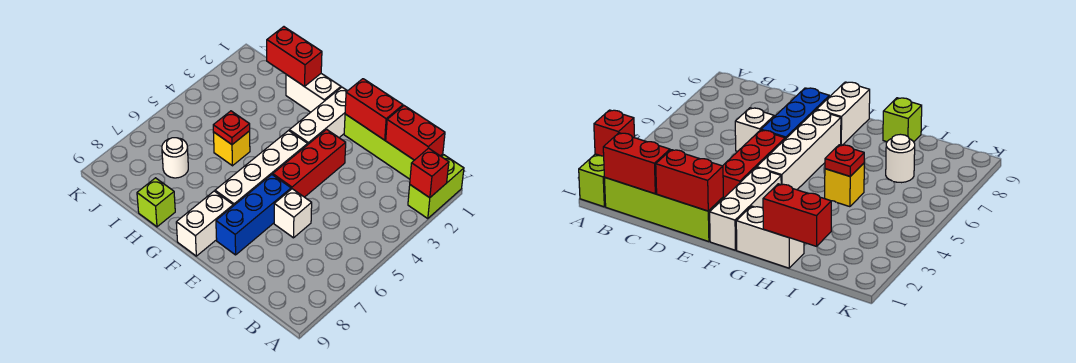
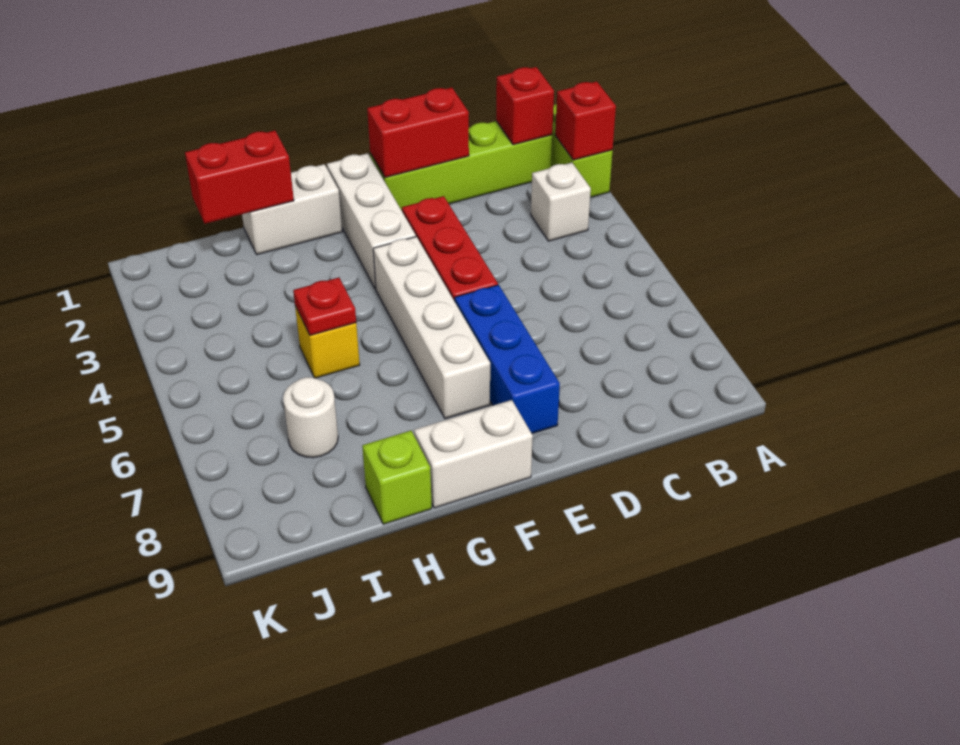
red 1x2 brick [386,106,445,160] -> red 1x1 brick [496,67,554,145]
white 1x1 brick [274,189,312,238] -> white 1x1 brick moved to [531,163,591,241]
white 1x2 brick [176,191,233,256] -> white 1x2 brick turned to [414,400,533,508]

